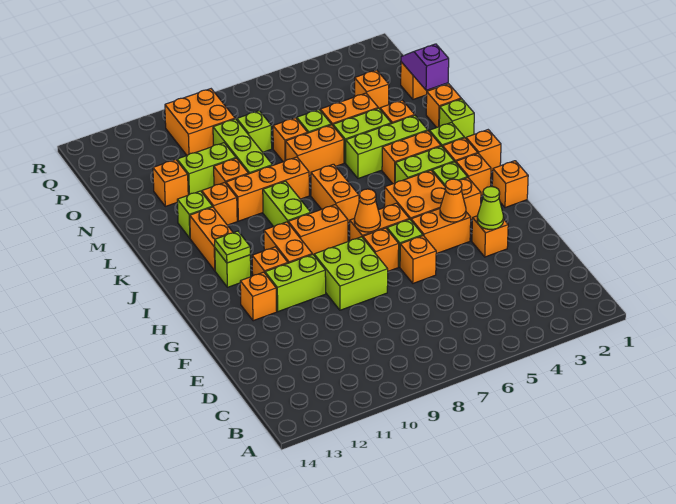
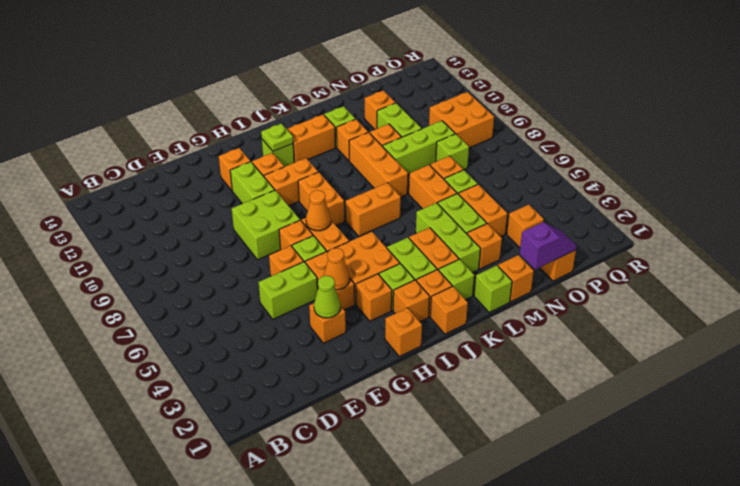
lime 1x2 brick [263,181,311,227] -> lime 1x2 brick moved to [259,262,318,319]

